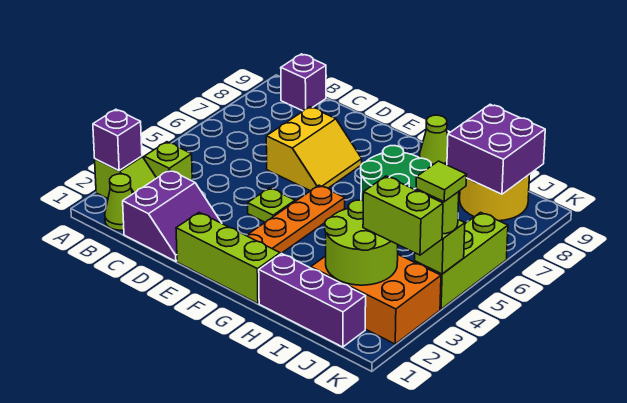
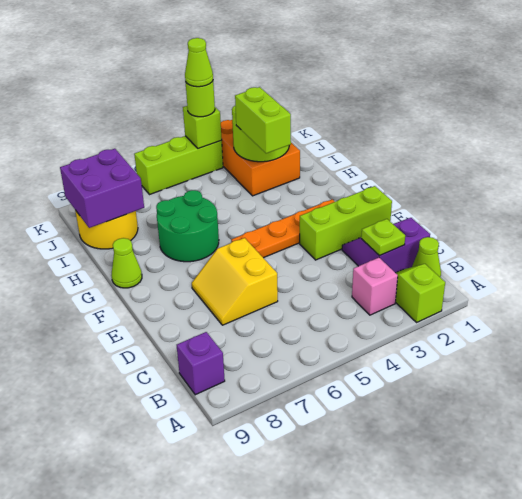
purple 1x1 brick [93,109,142,171] -> none
lime 1x1 brick [144,142,192,181] -> pink 1x1 brick [352,258,398,315]
yellow 2x2 slope [266,107,362,191] -> yellow 2x2 slope turned to [192,238,278,325]
lime 1x3 brick [176,212,280,303] -> lime 1x3 brick turned to [300,186,392,260]
lime 1x1 plate [248,188,295,222] -> lime 1x1 plate moved to [361,219,405,256]
purple 1x3 brick [259,253,366,347] -> none
lime 1x2 brick [363,176,443,255] -> lime 1x2 brick moved to [235,87,291,153]
lime 1x1 tile [416,161,467,202] -> lime 1x1 cone [185,38,213,87]

